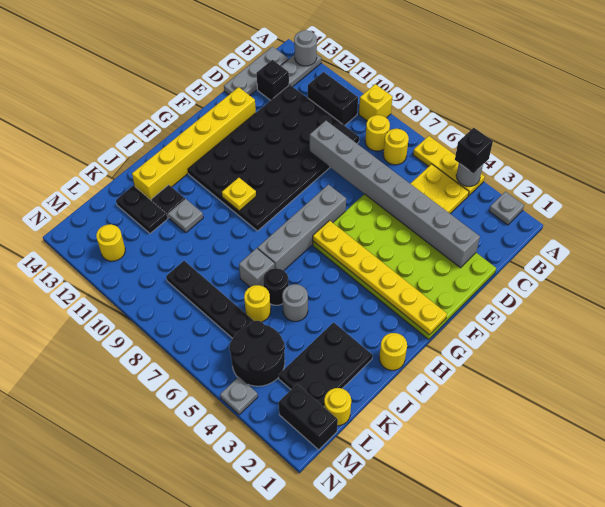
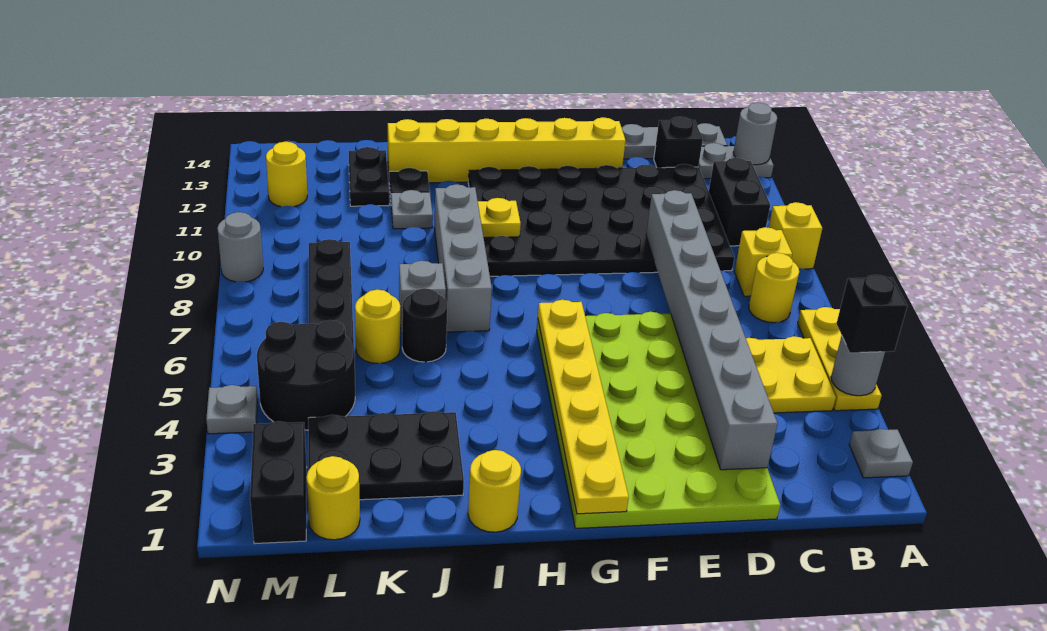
yellow 1x1 round brick [365,115,390,151] -> yellow 1x1 brick [734,227,792,296]
grey 1x4 brick [258,185,346,271] -> grey 1x4 brick turned to [434,184,492,332]
grey 1x1 round brick [282,284,308,321] -> grey 1x1 round brick moved to [217,212,263,282]

